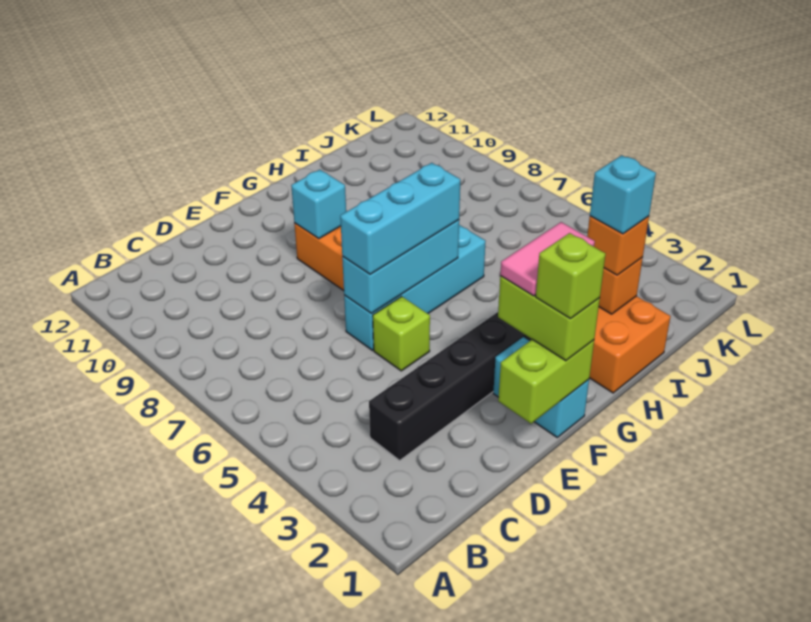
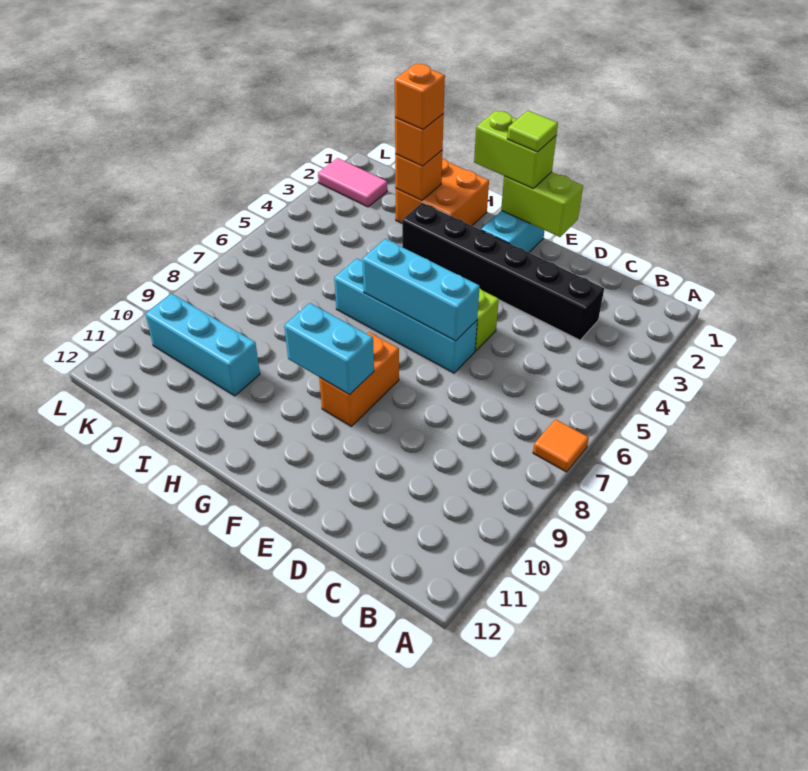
none -> orange 1x1 tile [533,419,589,472]
cyan 1x3 brick [340,163,460,274] -> cyan 1x3 brick moved to [145,294,260,396]
lime 1x2 brick [498,276,600,361] -> lime 1x2 brick turned to [474,111,556,189]
lime 1x1 brick [536,233,605,319] -> lime 1x1 tile [507,111,558,152]
pink 1x2 tile [500,222,595,296] -> pink 1x2 tile moved to [318,158,387,207]
cyan 1x1 brick [291,170,346,239] -> cyan 1x2 brick [284,303,374,395]
cyan 1x1 brick [590,155,656,234] -> orange 1x1 brick [395,64,445,130]

